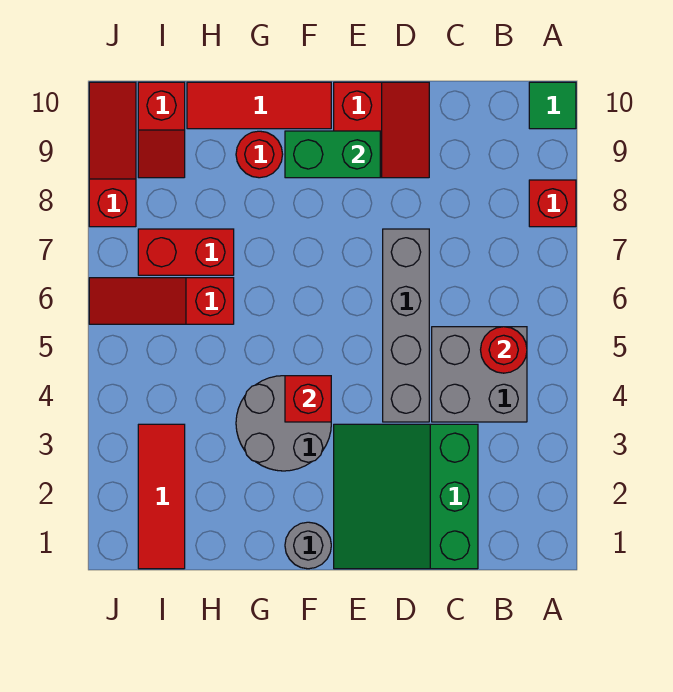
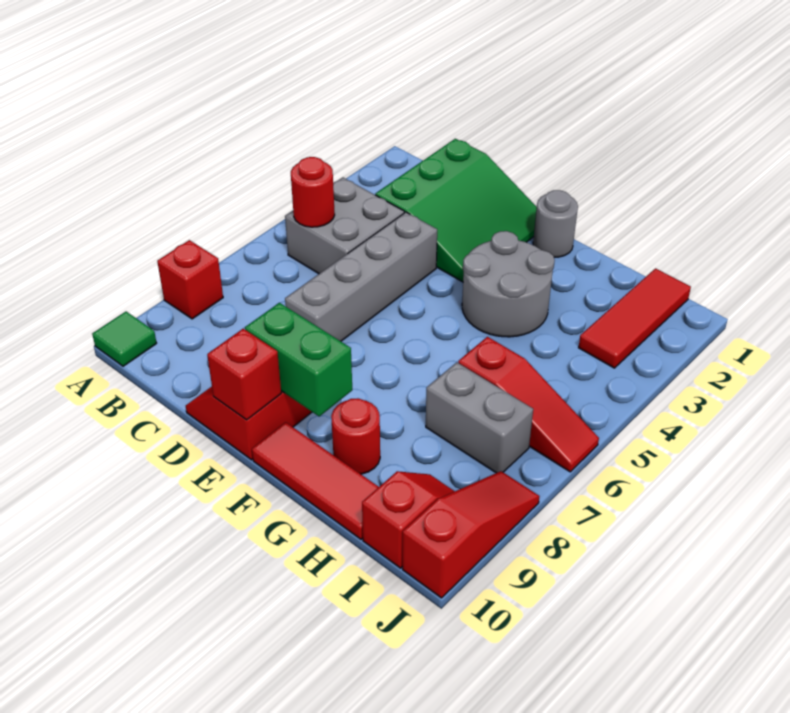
red 1x1 brick [285,376,331,422] -> red 1x1 brick moved to [207,329,281,420]
red 1x2 brick [138,229,234,275] -> grey 1x2 brick [426,362,533,473]
red 1x3 slope [89,82,136,227] -> red 1x3 slope turned to [403,471,540,598]

